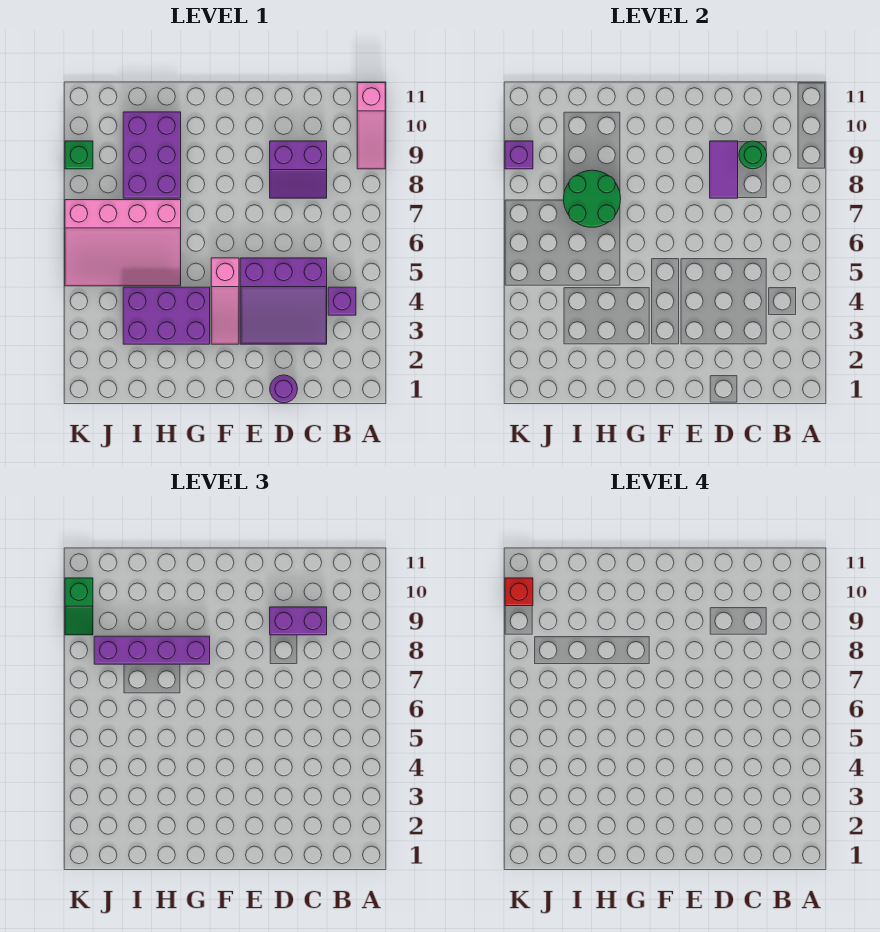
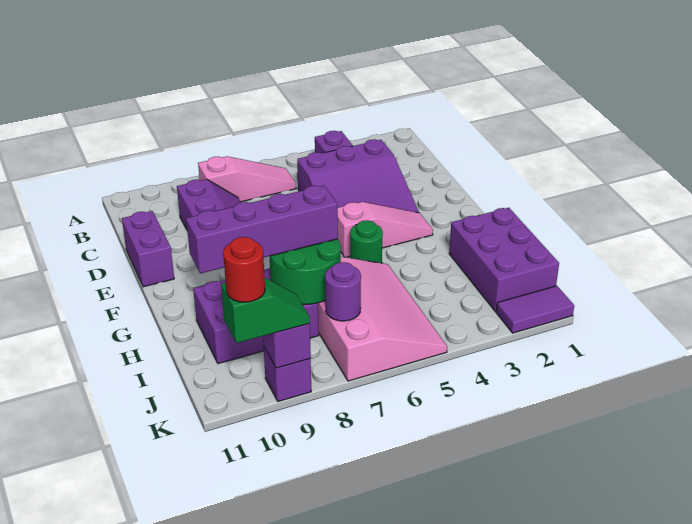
pink 1x3 slope [357,83,385,169] -> pink 1x3 slope moved to [198,156,296,202]
purple 3x3 slope [240,258,327,344] -> purple 3x3 slope turned to [297,139,419,213]
green 1x1 round brick [739,141,767,169] -> green 1x1 round brick moved to [350,220,383,263]
purple 1x2 brick [270,607,327,635] -> purple 1x2 brick moved to [122,211,174,287]
purple 1x1 round brick [270,375,297,403] -> purple 1x1 round brick moved to [325,262,361,321]
purple 1x2 tile [710,141,738,198] -> purple 1x2 tile moved to [496,286,574,333]
purple 2x3 brick [123,287,210,344] -> purple 2x3 brick moved to [449,208,559,312]
purple 1x4 brick [94,636,210,664] -> purple 1x4 brick turned to [186,186,338,273]
green 1x1 brick [65,141,93,169] -> purple 1x1 brick [264,347,311,401]
red 1x1 brick [505,578,533,606] -> red 1x1 round brick [223,237,265,302]

